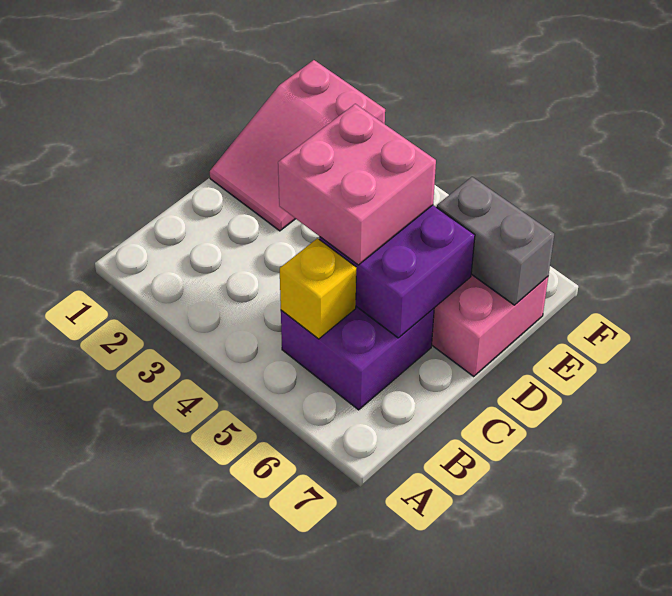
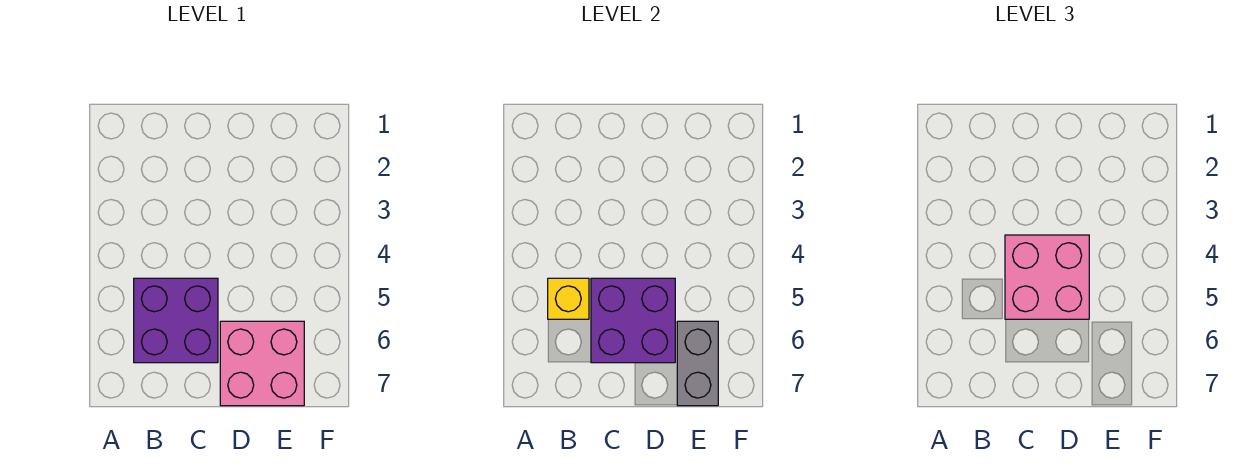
pink 2x3 slope [210,60,385,231] -> none

